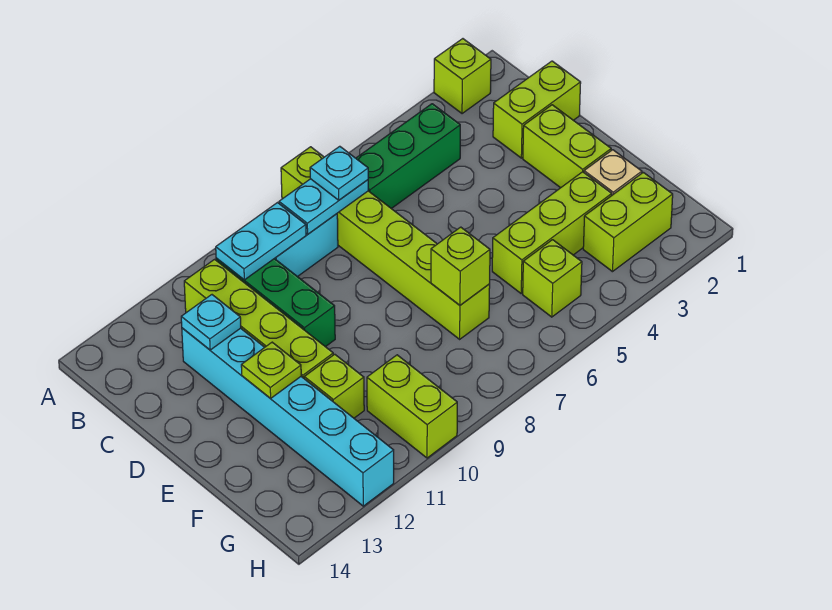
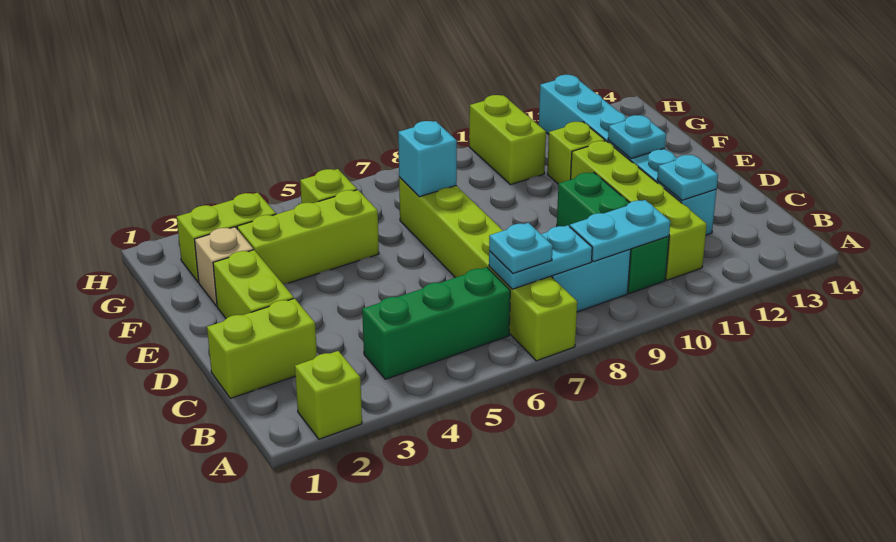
lime 1x1 plate [241,342,301,399] -> cyan 1x1 plate [608,115,666,159]
lime 1x1 brick [431,227,490,305] -> cyan 1x1 brick [398,121,457,197]

